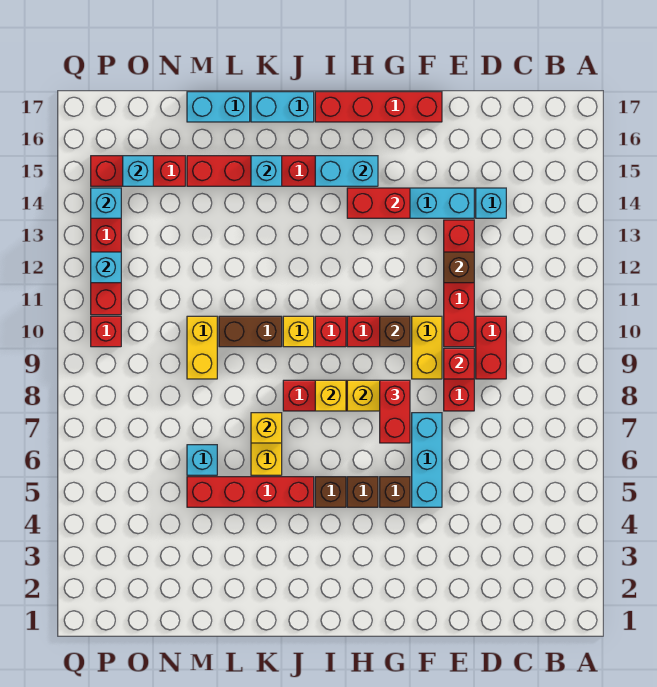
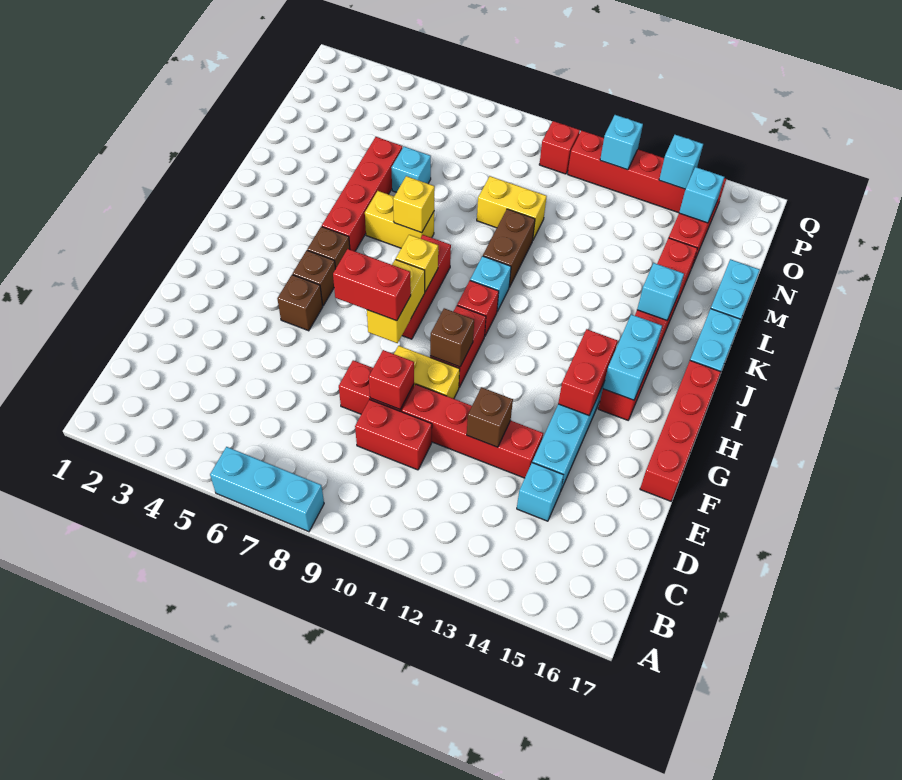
cyan 1x3 brick [412,413,442,507] -> cyan 1x3 brick moved to [210,447,324,532]
yellow 1x1 brick [283,316,314,347] -> cyan 1x1 brick [470,256,511,311]

